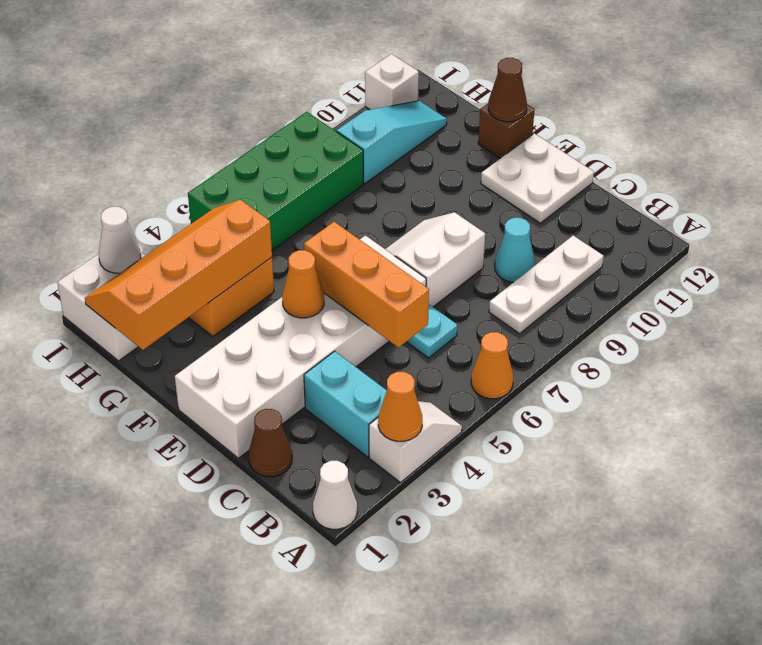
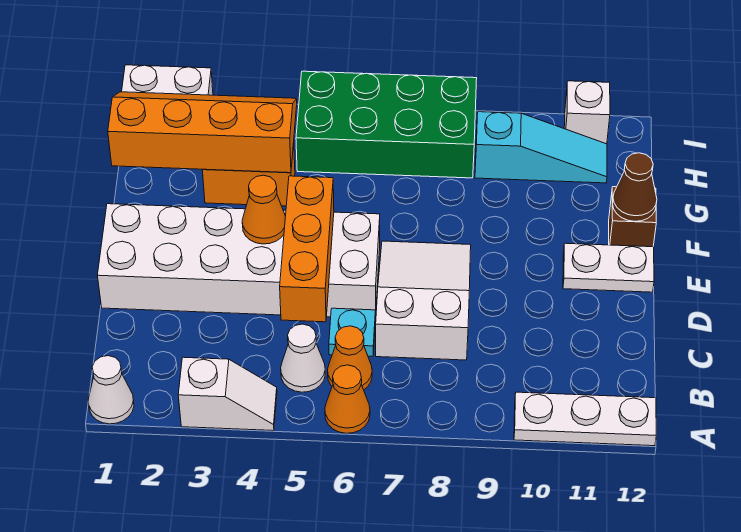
orange 1x1 cone [378,372,422,441] -> orange 1x1 cone moved to [328,326,372,390]
cyan 1x2 brick [304,351,387,457] -> none
white 1x3 plate [489,236,604,334] -> white 1x3 plate moved to [514,392,656,446]
brown 1x1 cone [249,409,292,477] -> none
cyan 1x1 cone [495,218,535,282] -> none
white 2x2 slope [385,212,485,307] -> white 2x3 slope [376,241,471,360]
white 2x2 plate [481,133,594,223] -> white 1x2 plate [563,243,654,292]
white 1x1 cone [99,207,141,273] -> white 1x1 cone moved to [281,324,325,392]

